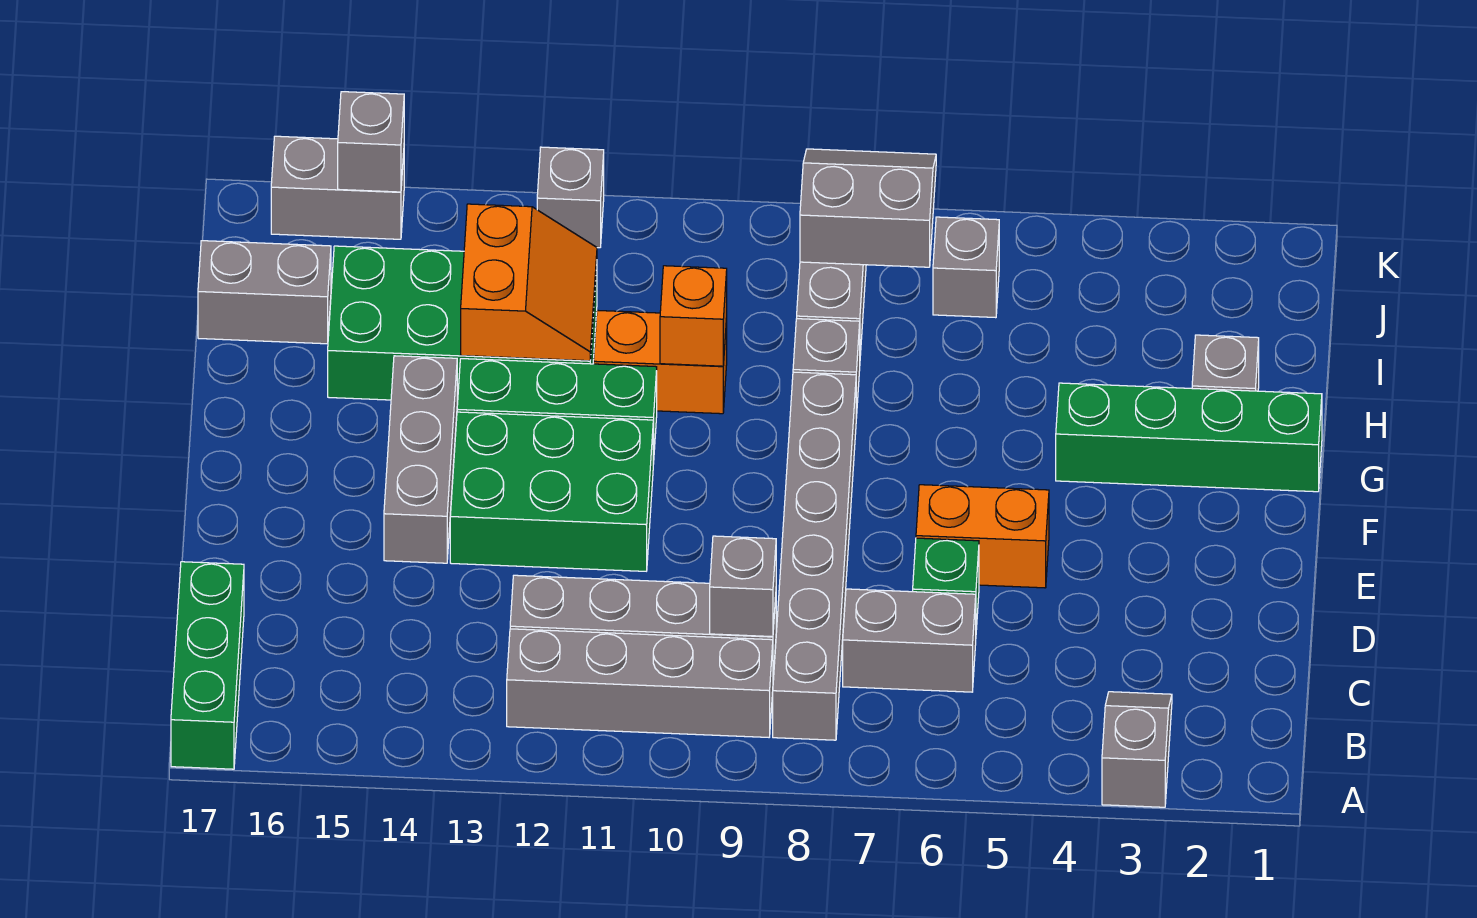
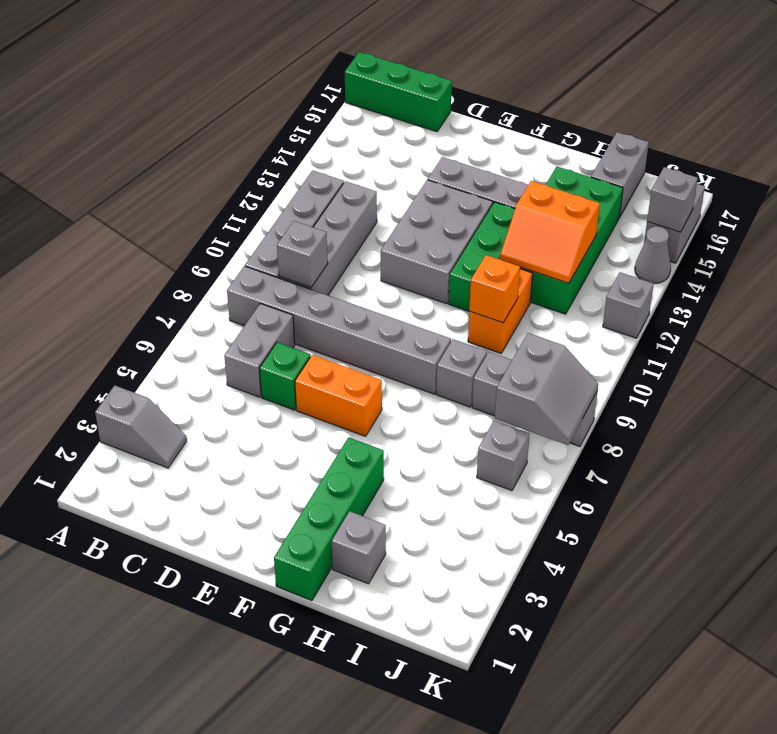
orange 1x2 brick [916,485,1049,588] -> orange 1x2 brick turned to [295,355,382,436]
green 2x3 brick [450,412,653,571] -> grey 2x3 brick [381,180,493,304]
none -> grey 1x1 cone [635,226,671,283]

